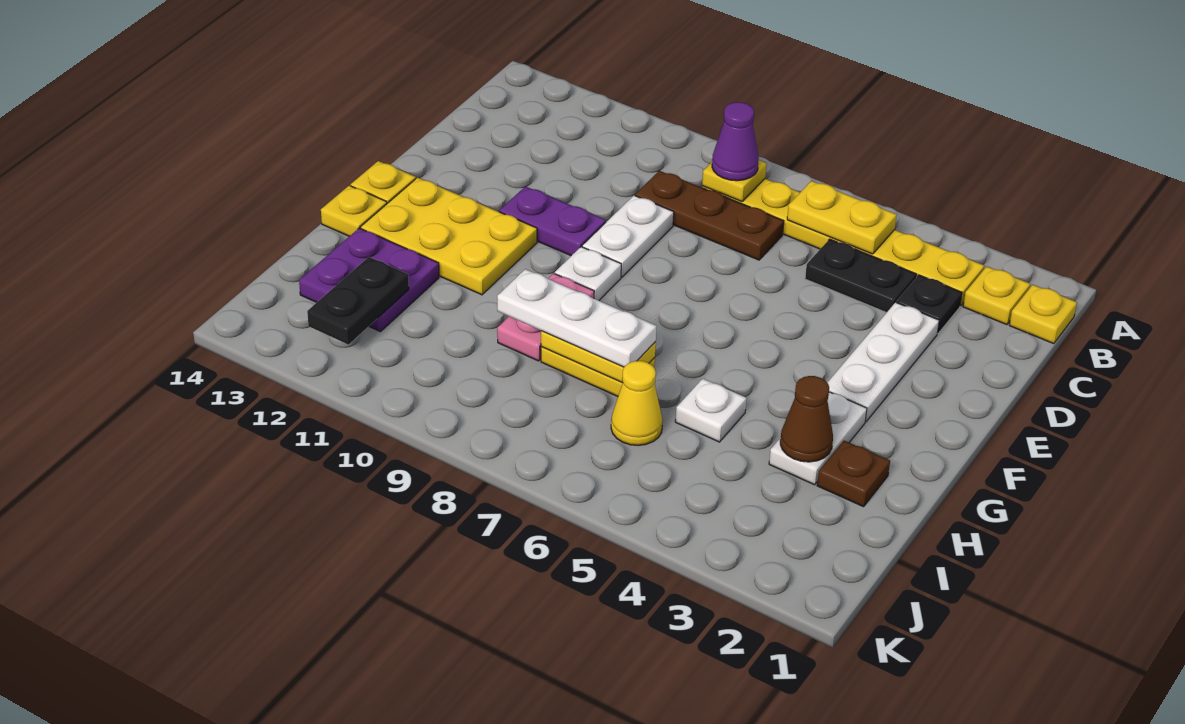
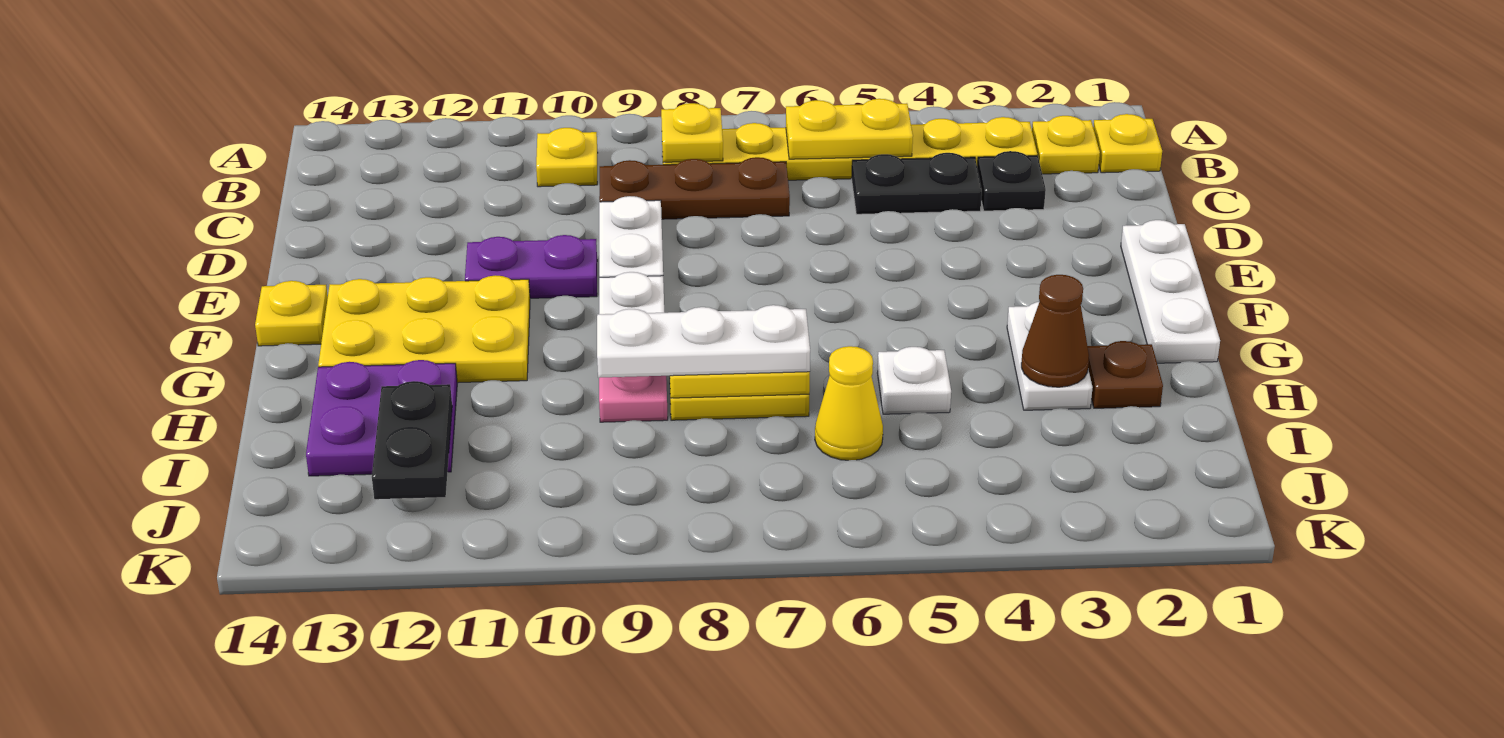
purple 1x1 cone [712,102,759,181] -> none
white 1x3 plate [827,302,939,422] -> white 1x3 plate moved to [1121,220,1220,363]
yellow 1x1 plate [321,186,387,236] -> yellow 1x1 plate moved to [536,128,598,187]

